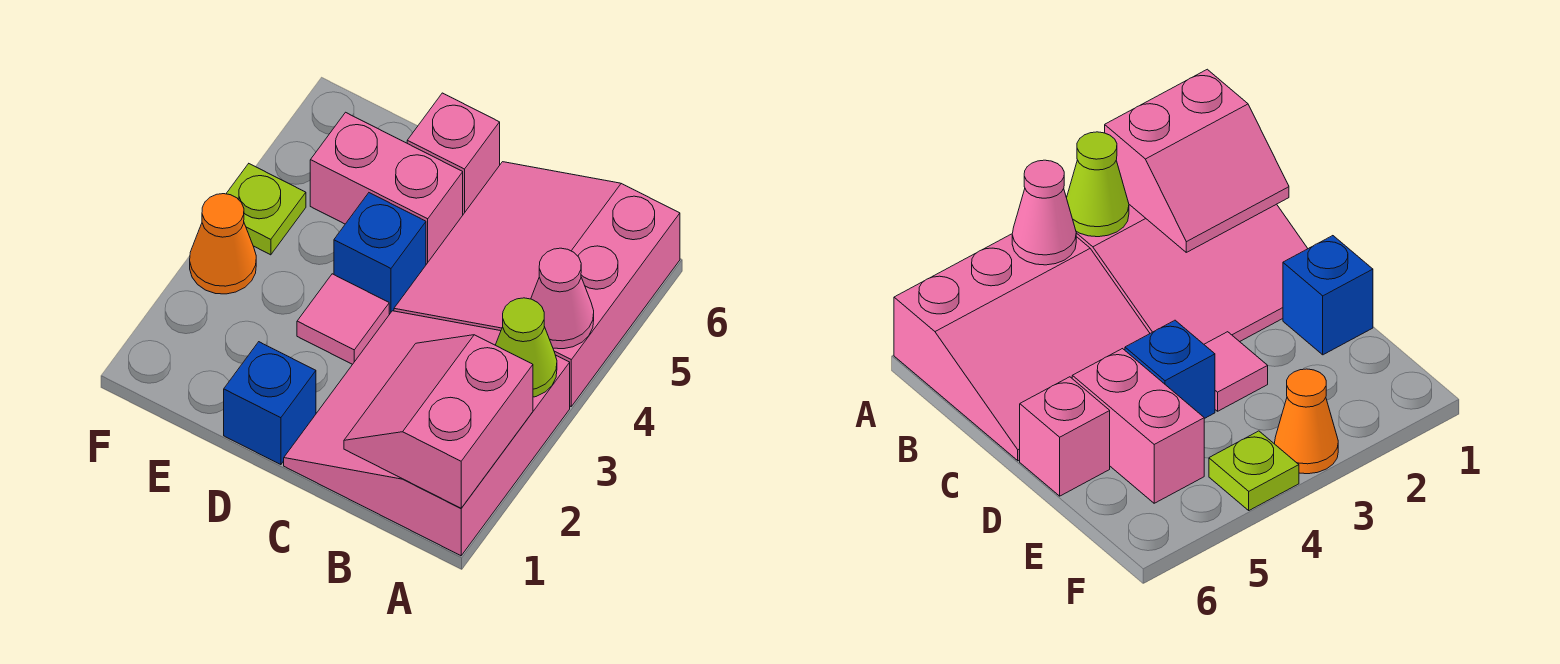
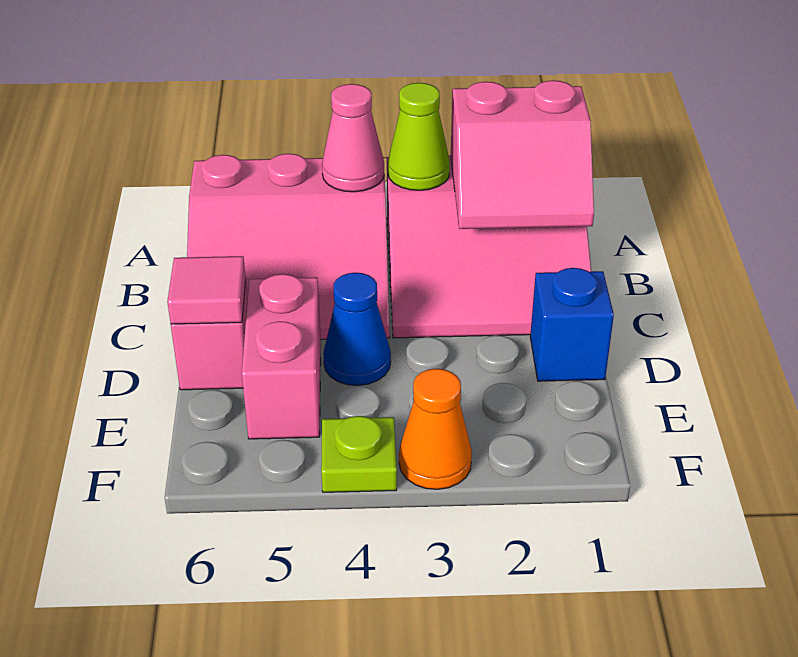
pink 1x1 tile [297,274,389,364] -> pink 1x1 tile moved to [167,256,246,324]
blue 1x1 brick [334,193,426,314] -> blue 1x1 cone [323,272,391,386]

